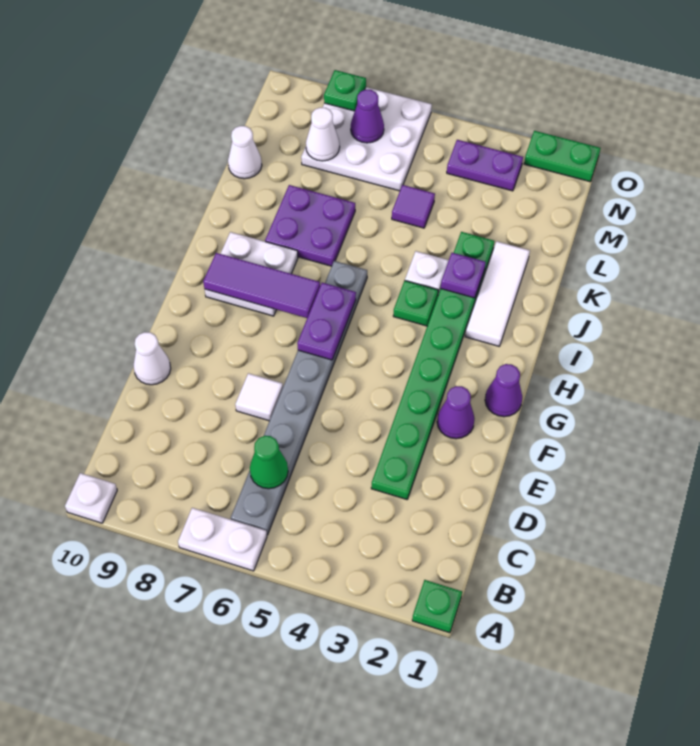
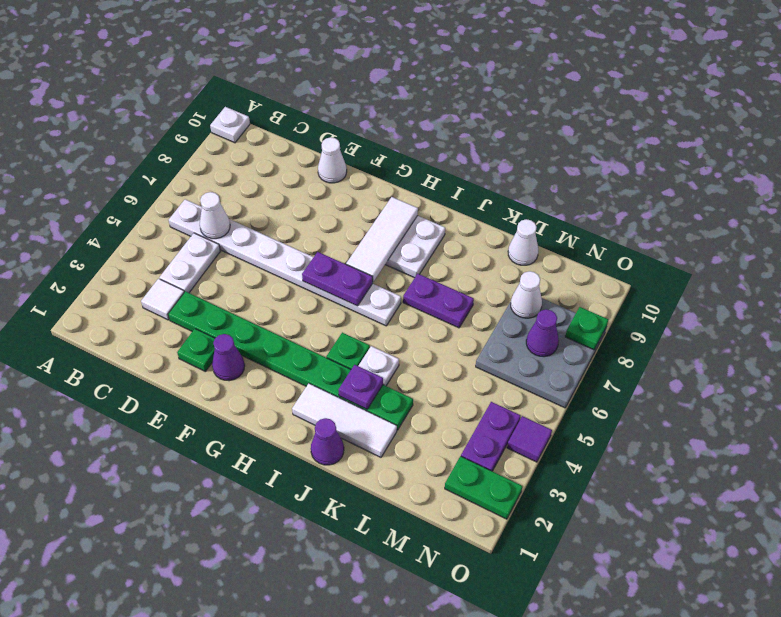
green 1x1 plate [412,580,462,633] -> green 1x1 plate moved to [177,329,215,371]
white 1x2 plate [178,508,267,571] -> white 1x2 plate moved to [159,233,220,293]
grey 1x8 plate [231,261,367,535] -> white 1x8 plate [169,199,401,326]
green 1x1 cone [250,436,288,489] -> white 1x1 cone [200,192,230,239]
white 1x1 tile [235,373,283,421] -> white 1x1 tile moved to [141,279,184,320]
purple 1x1 cone [485,364,522,417] -> purple 1x1 cone moved to [311,418,344,465]
purple 1x3 tile [203,253,320,318] -> white 1x3 tile [346,197,418,282]
purple 2x2 plate [265,185,355,266] -> purple 1x2 plate [403,274,474,328]
purple 1x1 tile [392,185,435,228] -> purple 1x1 tile moved to [507,416,552,462]
white 3x3 plate [301,87,432,191] -> grey 3x3 plate [476,298,606,408]
green 1x2 plate [524,131,601,182] -> green 1x2 plate turned to [445,456,522,519]

